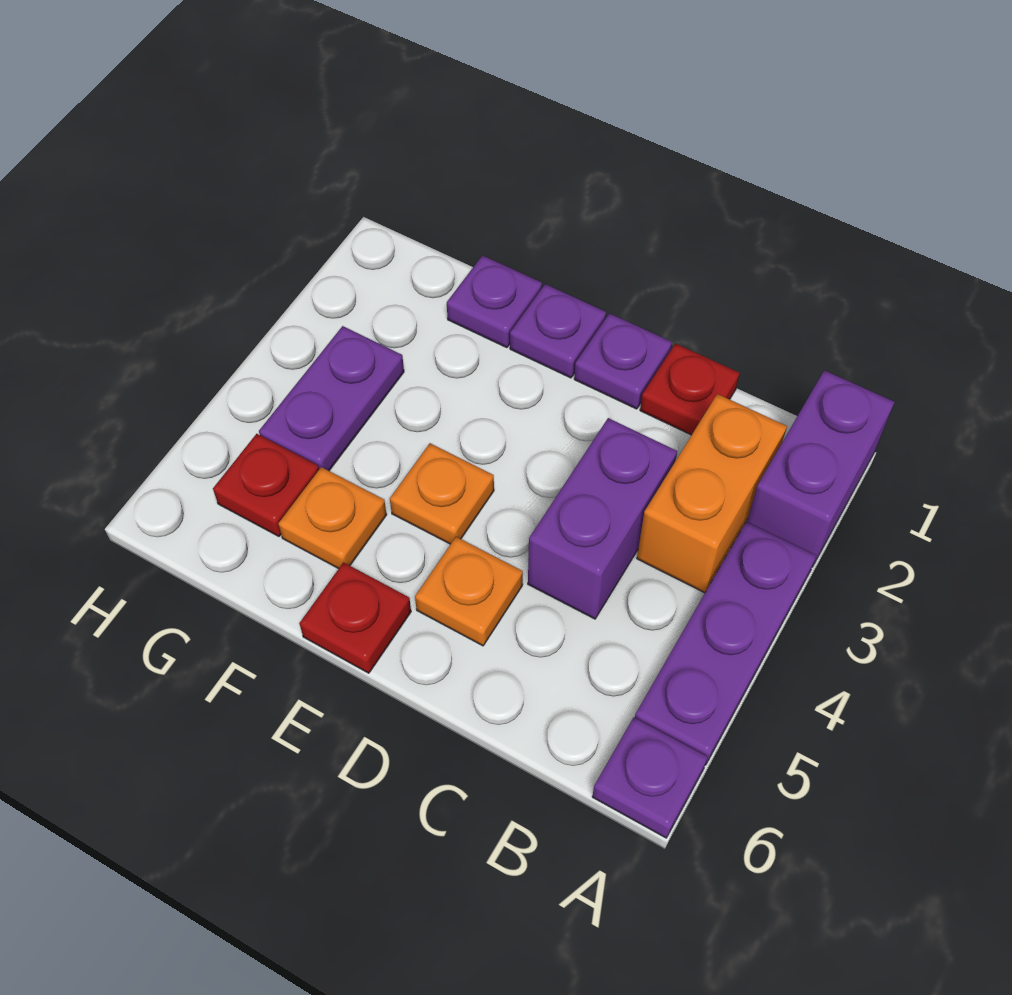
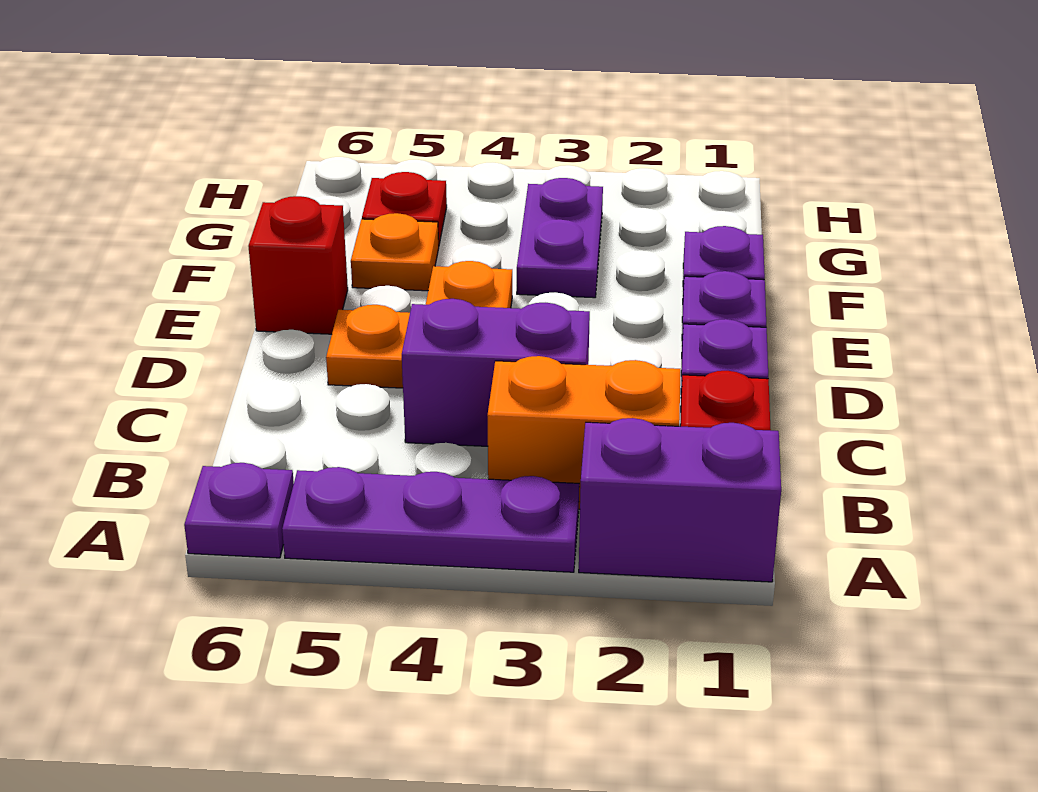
red 1x1 plate [299,562,411,673] -> red 1x1 brick [248,196,348,334]
purple 1x2 plate [259,326,404,471] -> purple 1x2 plate turned to [517,178,603,298]

